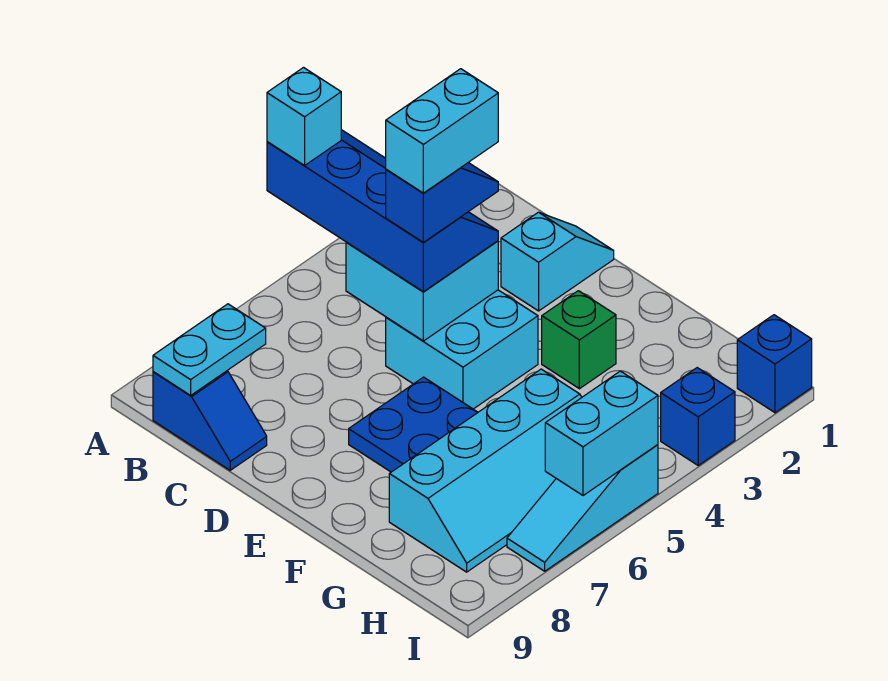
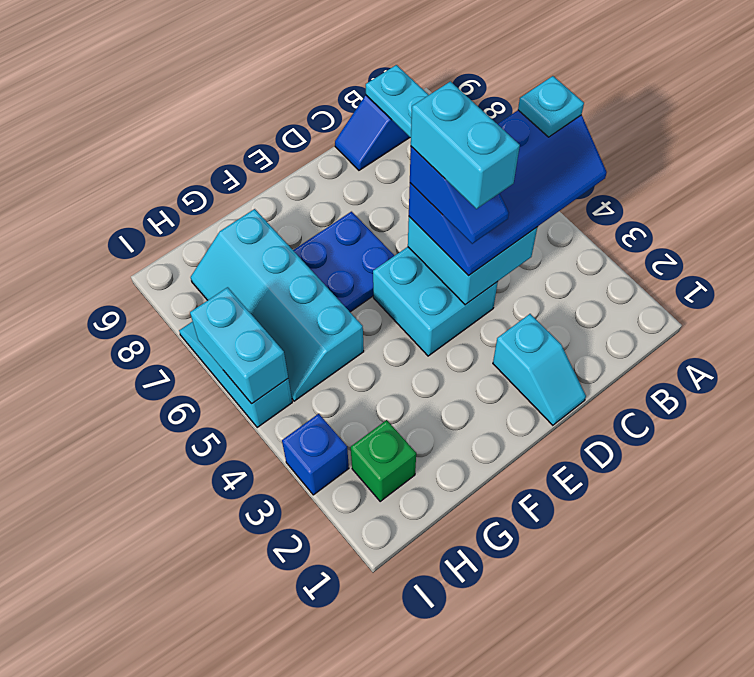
cyan 1x1 brick [267,68,341,165] -> cyan 1x1 plate [518,76,584,137]
green 1x1 brick [542,291,616,389] -> green 1x1 brick moved to [351,420,416,501]
blue 1x1 brick [737,315,812,413] -> none

